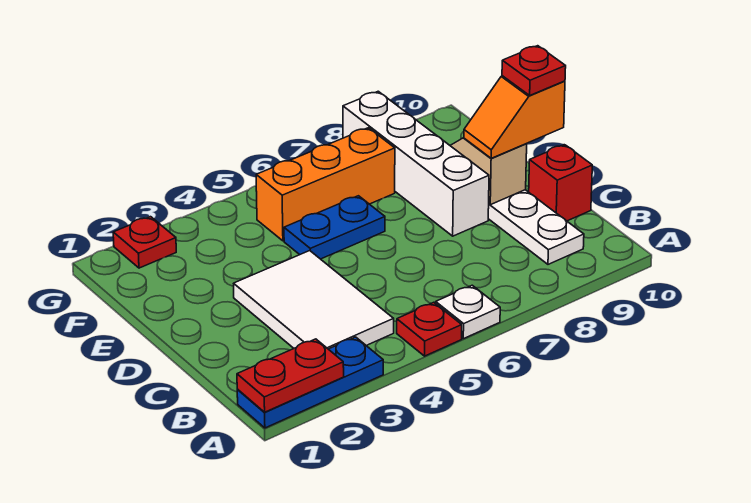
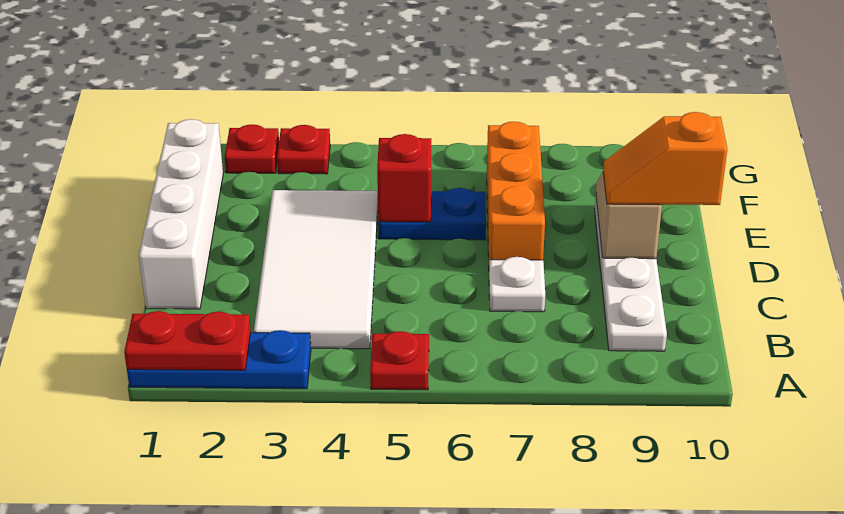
white 1x1 plate [436,285,500,339] -> white 1x1 plate moved to [489,257,545,312]
white 2x3 tile [234,251,394,349] -> white 2x4 tile [254,190,378,349]
red 1x1 brick [529,145,592,221] -> red 1x1 brick moved to [377,134,431,222]
white 1x4 brick [343,91,489,236] -> white 1x4 brick moved to [139,119,223,309]
red 1x1 plate [502,46,566,95] -> red 1x1 plate moved to [277,125,330,174]
orange 1x3 brick [256,128,395,241] -> orange 1x3 brick turned to [487,122,545,260]

